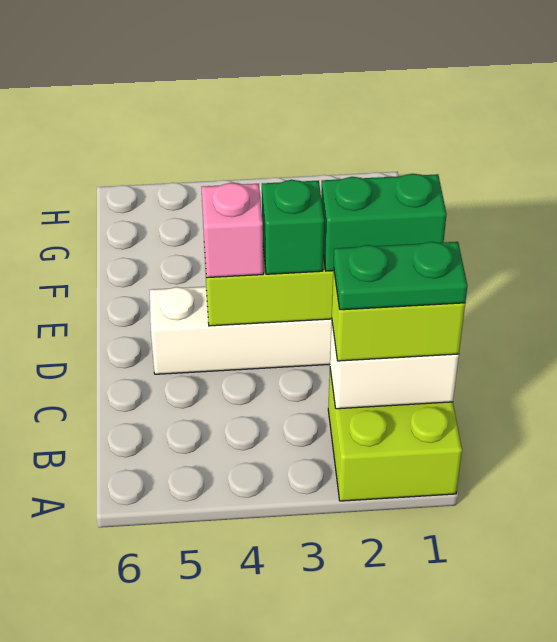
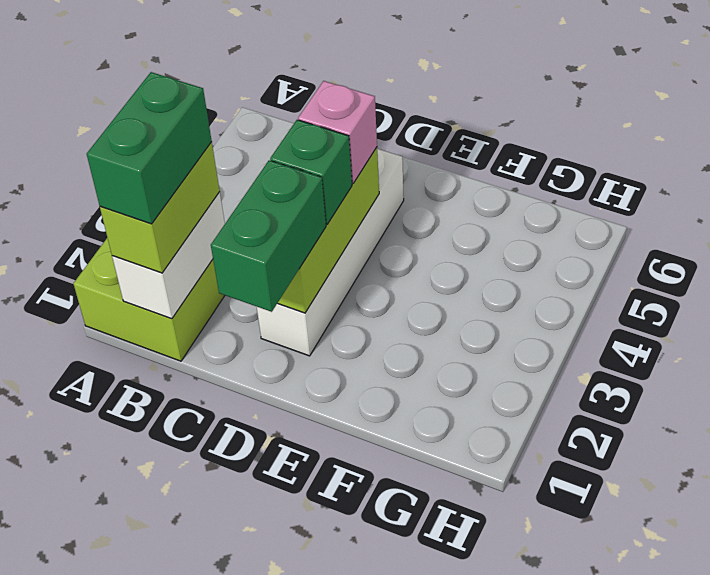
green 1x2 plate [334,242,467,310] -> green 1x2 brick [87,72,212,224]

